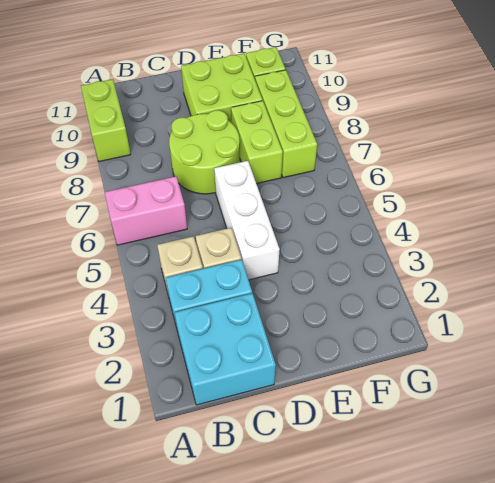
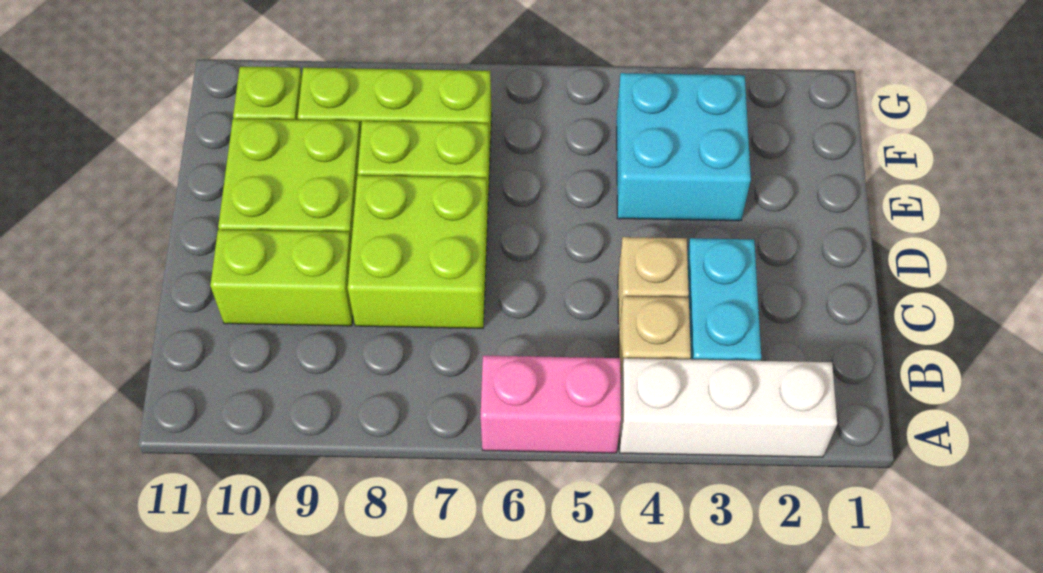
pink 1x2 brick [105,176,187,245] -> pink 1x2 brick turned to [481,356,621,453]
lime 1x2 brick [81,79,131,162] -> lime 1x2 brick moved to [210,230,353,326]
cyan 2x2 brick [175,293,276,405] -> cyan 2x2 brick moved to [617,73,751,221]
lime 2x2 round brick [169,110,240,194] -> lime 2x2 brick [348,175,488,328]
white 1x3 brick [214,161,280,280] -> white 1x3 brick moved to [620,358,837,457]

